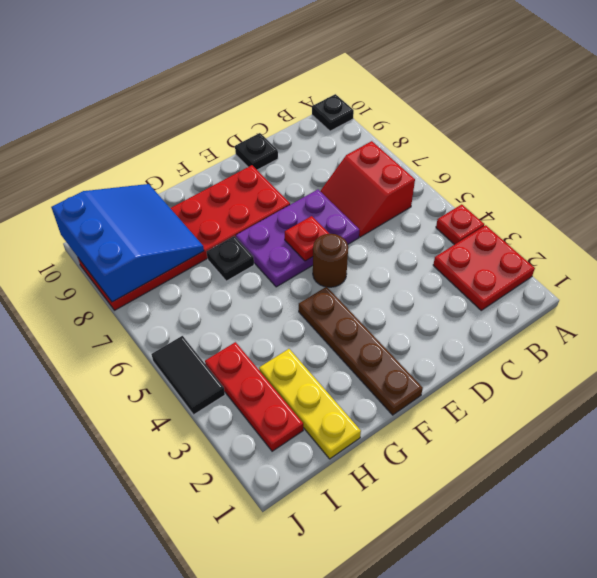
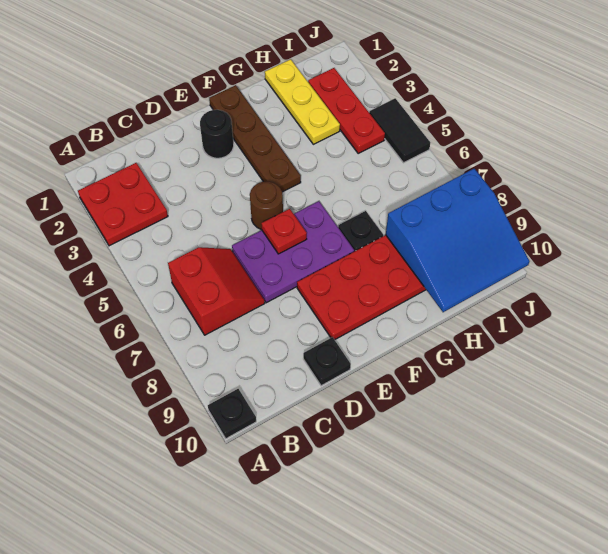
red 1x1 plate [436,204,484,245] -> none
none -> black 1x1 round brick [200,110,234,158]
blue 3x3 slope [51,184,204,302] -> blue 3x3 slope turned to [386,169,529,312]

